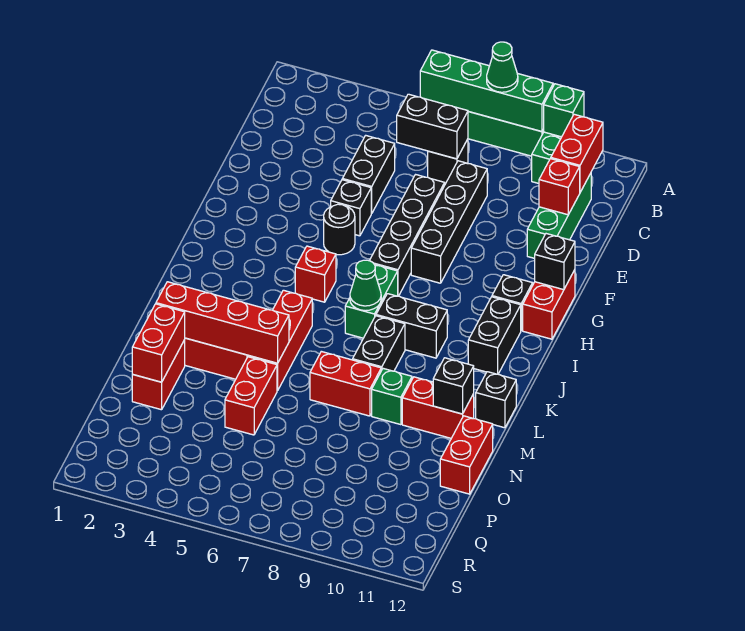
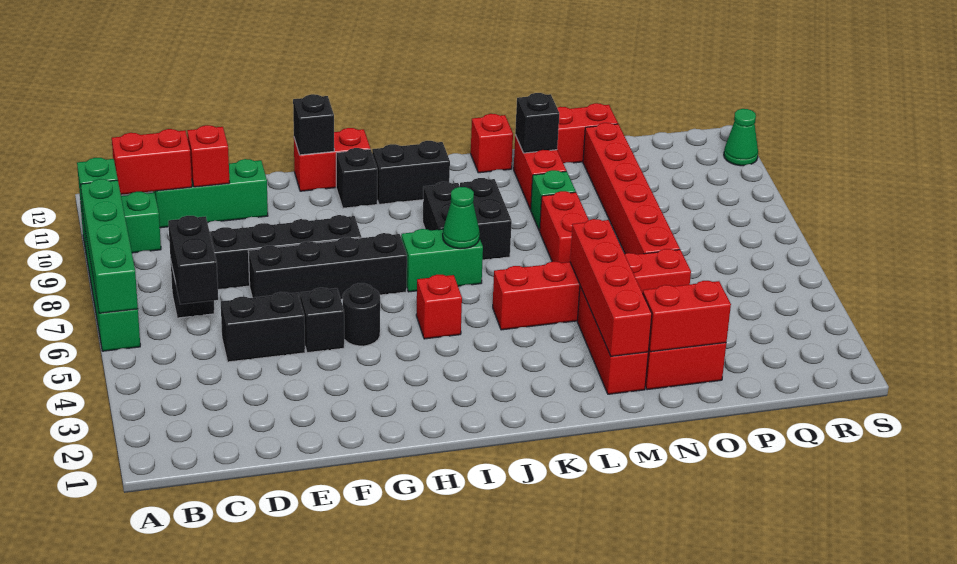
green 1x1 cone [487,42,518,92] -> green 1x1 cone moved to [724,109,758,166]
black 1x2 brick [353,316,405,371] -> black 1x2 brick turned to [460,178,512,260]
black 1x1 brick [476,372,516,428] -> red 1x1 brick [471,114,513,173]
none -> red 1x6 brick [583,123,680,254]

